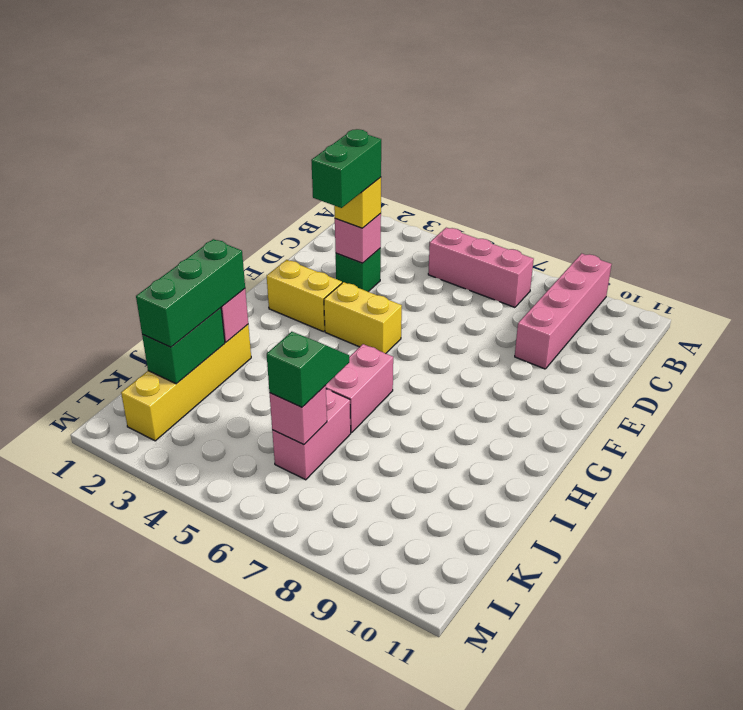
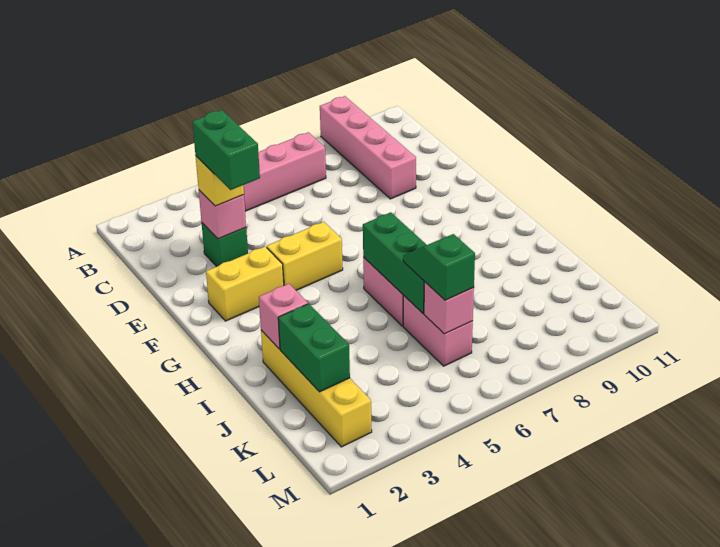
green 1x3 brick [136,239,245,347] -> green 1x3 brick moved to [363,212,426,313]

